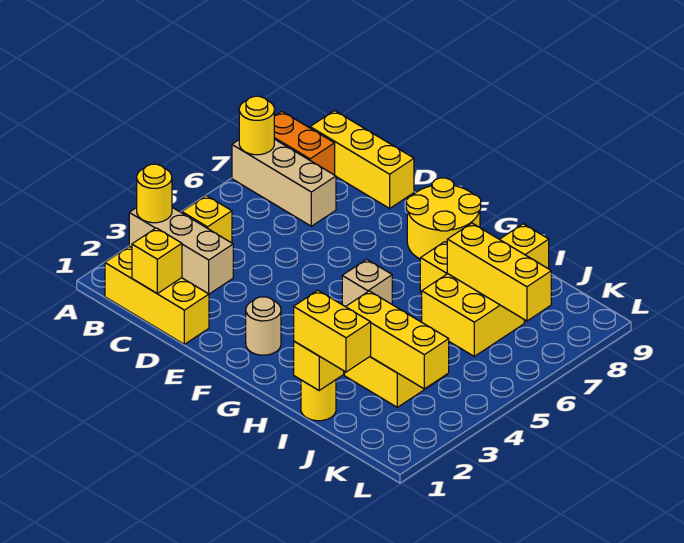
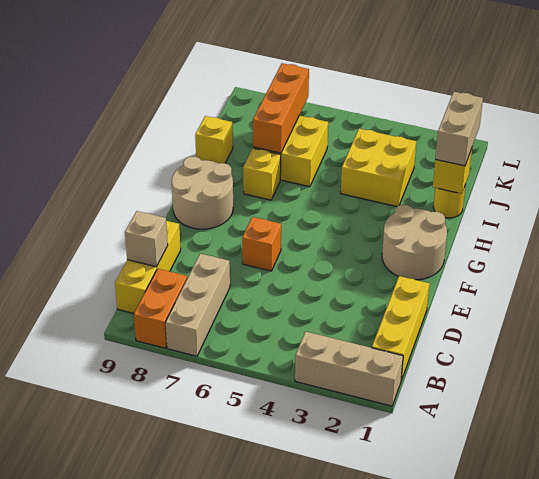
tan 1x3 brick [129,207,233,294] -> tan 1x3 brick turned to [295,332,403,406]
yellow 1x1 round brick [137,164,172,223] -> none
yellow 1x1 round brick [239,96,274,155] -> none
yellow 1x1 brick [182,196,232,243] -> none
yellow 1x1 brick [132,228,182,293] -> none
none -> orange 1x1 brick [242,217,281,271]
tan 1x1 round brick [246,297,281,355] -> tan 2x2 round brick [382,205,447,280]
yellow 2x2 round brick [406,178,481,259] -> tan 2x2 round brick [172,156,233,229]
tan 1x1 brick [342,259,392,307] -> tan 1x1 brick moved to [125,211,168,267]
yellow 1x2 brick [294,290,371,372] -> tan 1x2 brick [435,92,483,166]
yellow 1x3 brick [346,291,449,389] -> none
yellow 1x3 brick [447,223,551,321] -> orange 1x3 brick [253,63,309,153]

